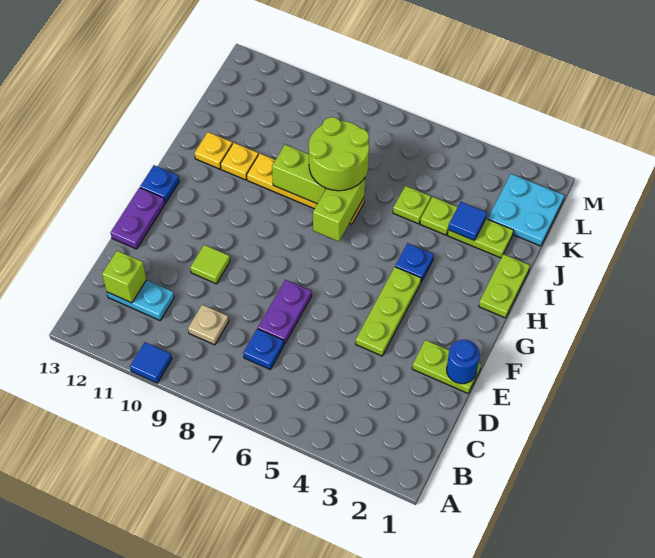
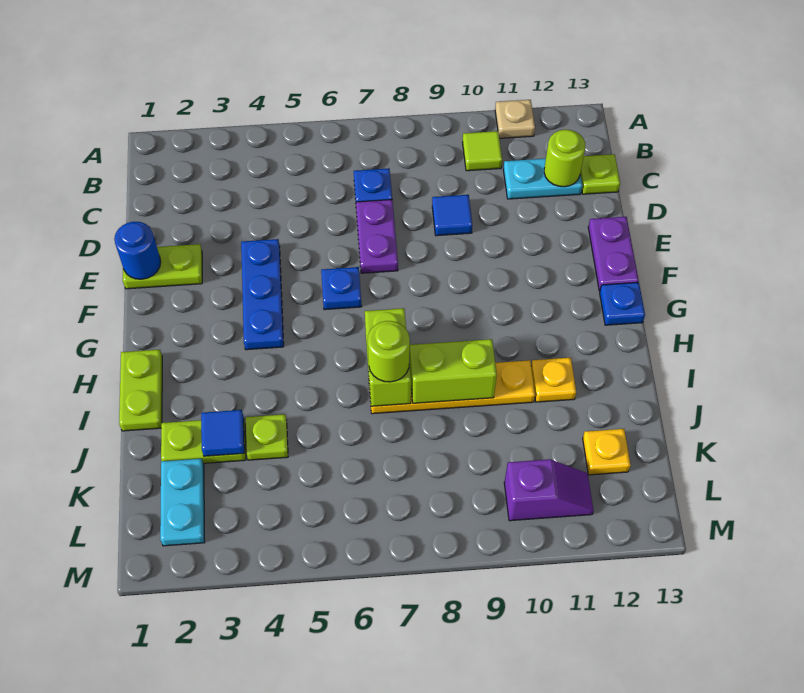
blue 1x1 tile [130,342,172,383] -> blue 1x1 tile moved to [432,195,472,236]
tan 1x1 plate [188,305,229,345] -> tan 1x1 plate moved to [495,100,535,138]
lime 1x1 brick [102,251,146,303] -> lime 1x1 round brick [544,130,585,187]
lime 1x3 plate [356,267,421,356] -> blue 1x3 plate [241,239,284,350]
lime 1x1 tile [190,245,230,284] -> lime 1x1 tile moved to [463,131,502,171]
blue 1x1 plate [395,243,434,282] -> blue 1x1 plate moved to [321,267,362,310]
lime 2x2 round brick [309,117,369,191] -> lime 1x1 round brick [368,321,410,382]
yellow 1x1 plate [195,132,232,169] -> yellow 1x1 plate moved to [583,429,631,475]
lime 1x1 plate [393,186,431,224] -> lime 1x1 plate moved to [580,154,620,194]
cyan 2x2 plate [488,174,564,246] -> cyan 1x2 plate [160,459,205,546]
none -> purple 1x2 slope [504,459,593,521]

